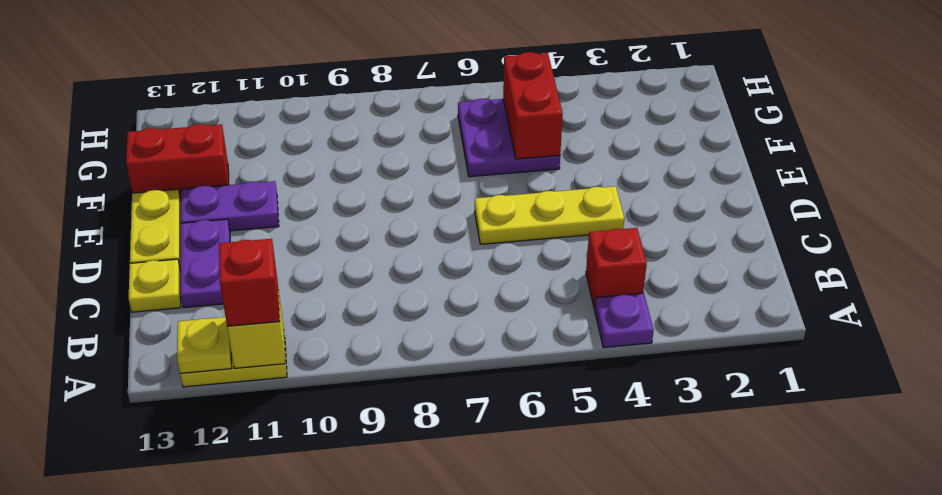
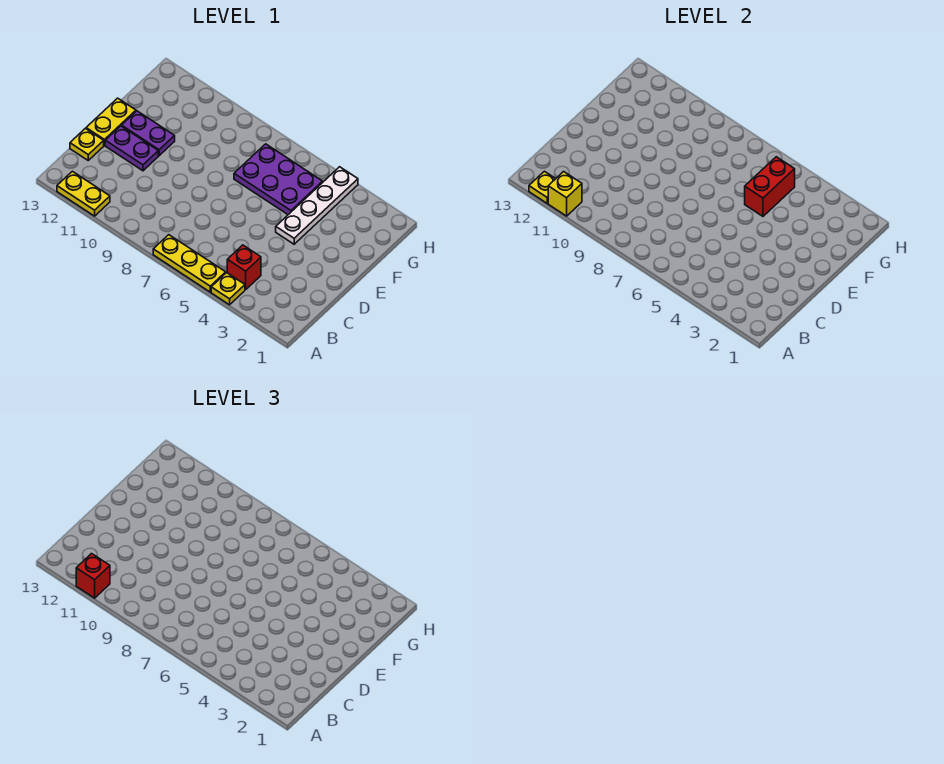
purple 1x1 plate [594,293,654,348] -> yellow 1x1 plate [211,273,245,305]
purple 1x2 plate [180,219,230,308] -> purple 1x2 plate turned to [105,126,158,171]
yellow 1x3 plate [475,186,624,244] -> yellow 1x3 plate moved to [153,235,226,292]
none -> white 1x4 plate [276,167,358,244]
purple 2x2 plate [458,99,560,177] -> purple 2x3 plate [234,144,323,215]
red 1x2 brick [126,124,229,200] -> none

